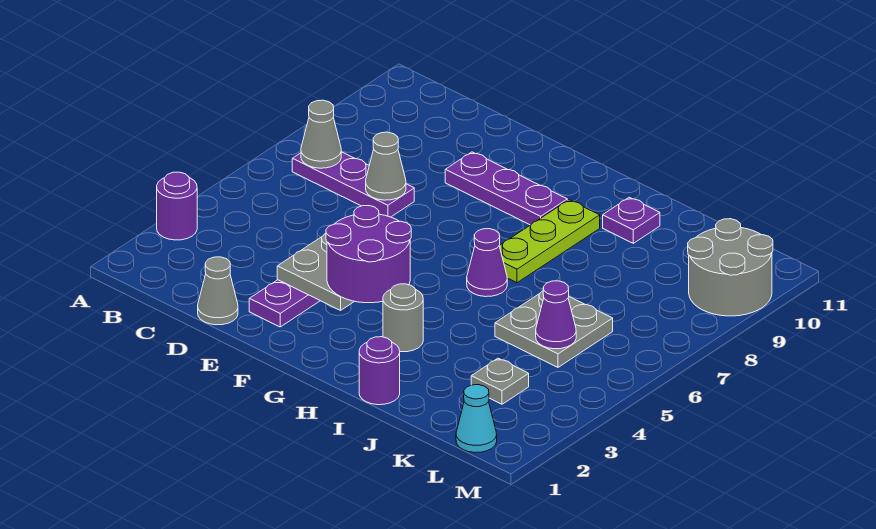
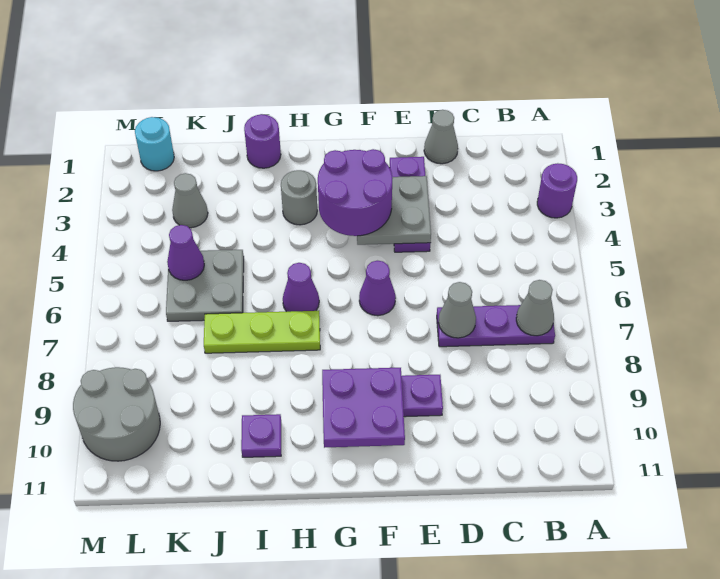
none -> purple 1x1 cone [359,261,396,316]
none -> purple 2x2 plate [322,368,405,448]
lime 1x3 plate [499,200,600,283] -> lime 1x3 plate turned to [204,311,320,353]
grey 1x1 plate [471,358,529,404] -> grey 1x1 cone [172,173,208,228]
cyan 1x1 cone [456,385,497,453] -> cyan 1x1 round brick [135,117,174,171]

